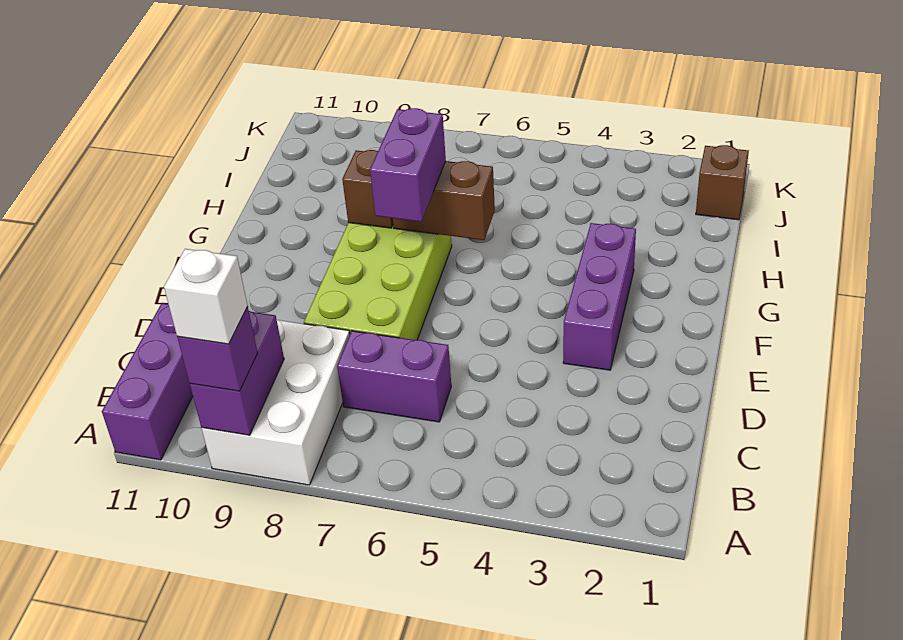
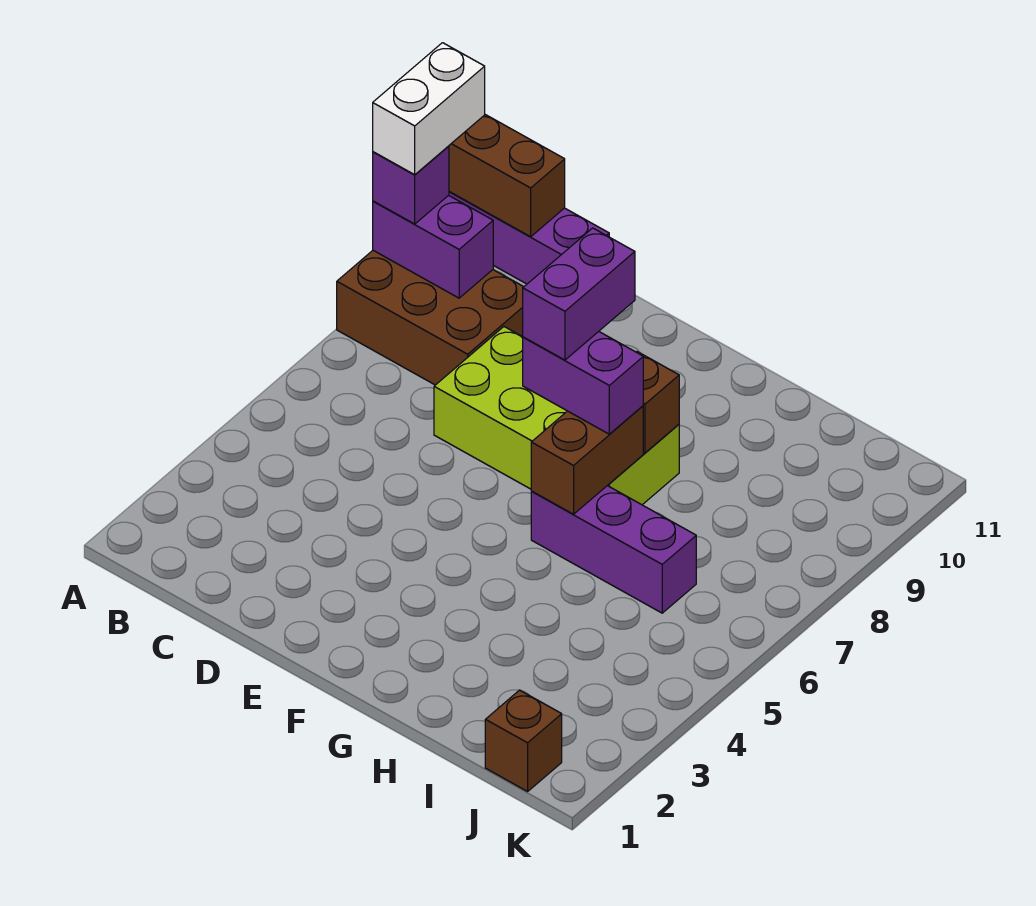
white 2x3 brick [201,320,350,485] -> brown 2x3 brick [337,251,523,385]
white 1x1 brick [164,249,248,344] -> white 1x2 brick [373,43,485,175]
none -> brown 1x2 brick [449,115,565,237]
purple 1x2 brick [337,331,451,422] -> purple 1x2 brick moved to [523,228,635,360]
purple 1x3 brick [563,223,636,370] -> purple 1x3 brick moved to [531,486,696,613]

